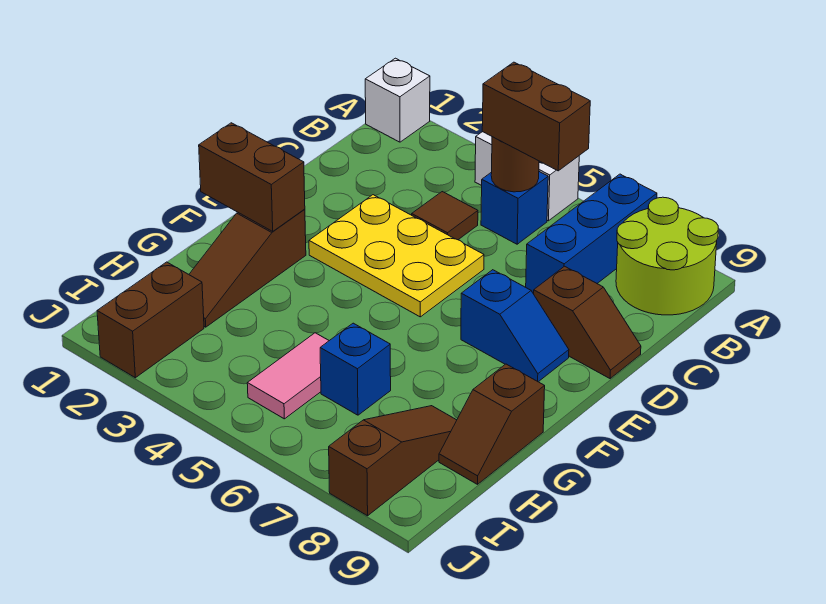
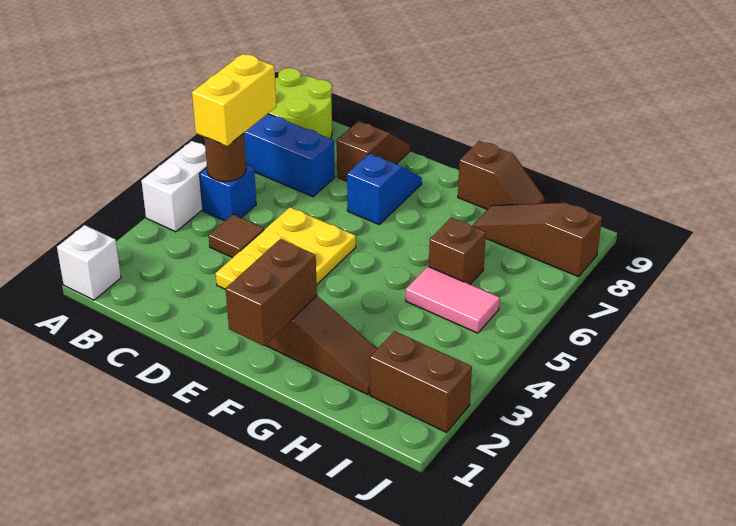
brown 1x2 brick [482,62,590,171] -> yellow 1x2 brick [192,54,276,146]
blue 1x1 brick [320,323,391,415] -> brown 1x1 brick [429,218,486,284]

